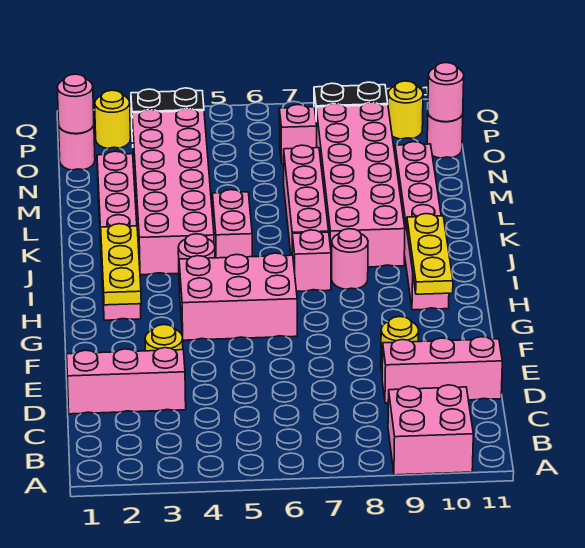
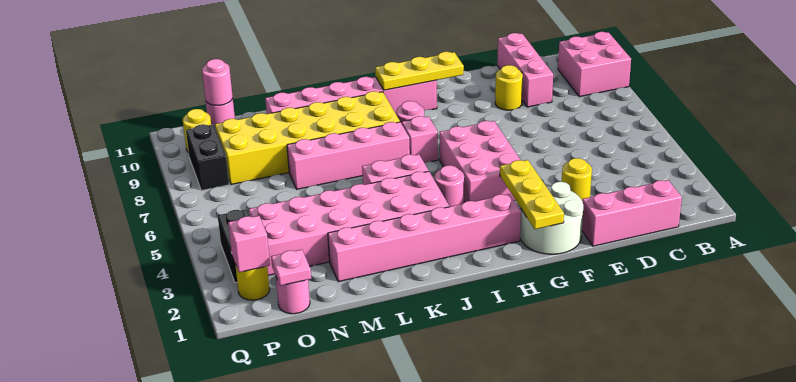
pink 1x3 brick [67,348,186,414] -> pink 1x3 brick turned to [582,180,682,246]
none -> white 2x2 round brick [520,181,583,254]
yellow 1x3 plate [101,224,141,305] -> yellow 1x3 plate turned to [500,160,564,229]
pink 2x6 brick [316,102,405,268] -> yellow 2x6 brick [215,91,400,184]
pink 1x1 round brick [57,74,94,134] -> pink 1x1 plate [271,250,311,286]
pink 1x1 brick [279,105,317,164] -> pink 1x1 brick moved to [228,216,270,272]

